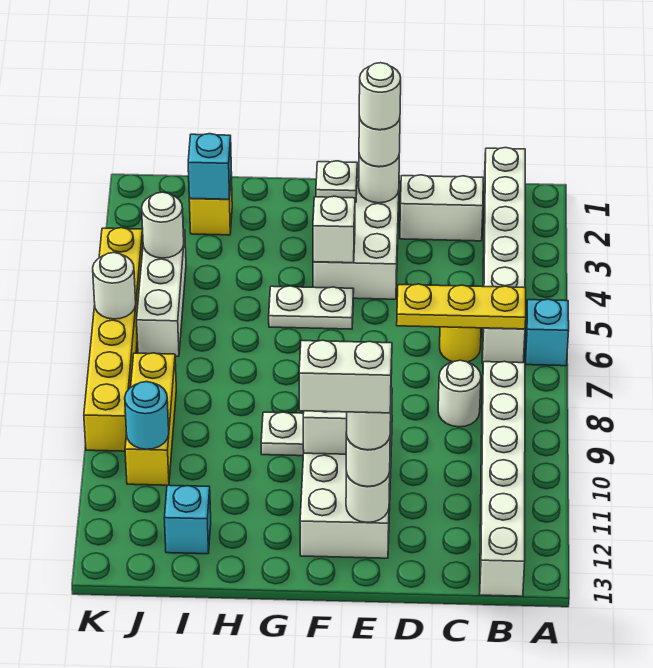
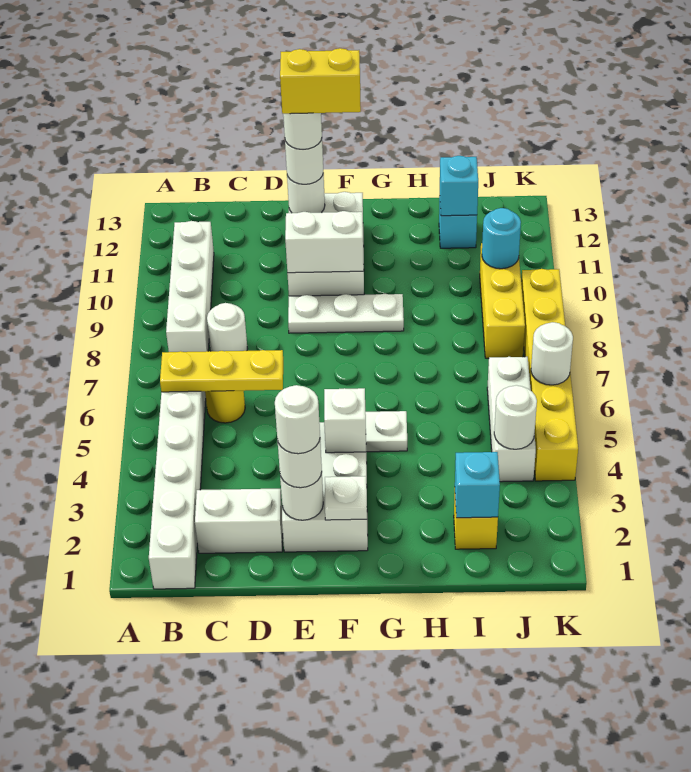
cyan 1x1 brick [525,299,569,366] -> cyan 1x1 brick moved to [440,156,478,216]
white 1x6 brick [480,361,525,596] -> white 1x4 brick [166,221,214,352]
white 1x2 brick [299,340,392,413] -> yellow 1x2 brick [280,48,361,114]

